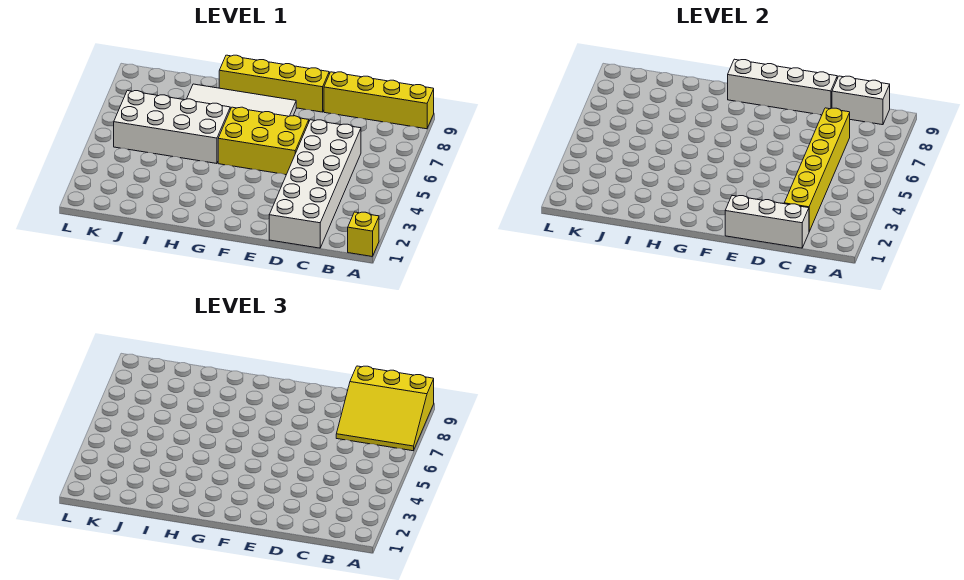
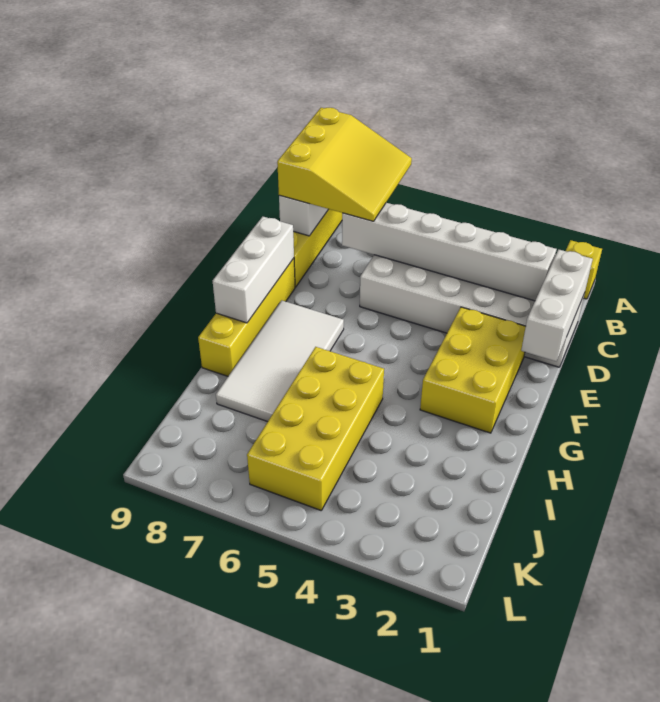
yellow 1x6 brick [784,108,850,231] -> white 1x6 brick [342,203,557,301]
white 1x4 brick [728,59,837,115] -> white 1x3 brick [213,217,294,323]
yellow 2x3 brick [218,107,309,175] -> yellow 2x3 brick moved to [420,307,526,433]
white 2x4 brick [114,91,230,164] -> yellow 2x4 brick [247,347,384,510]

